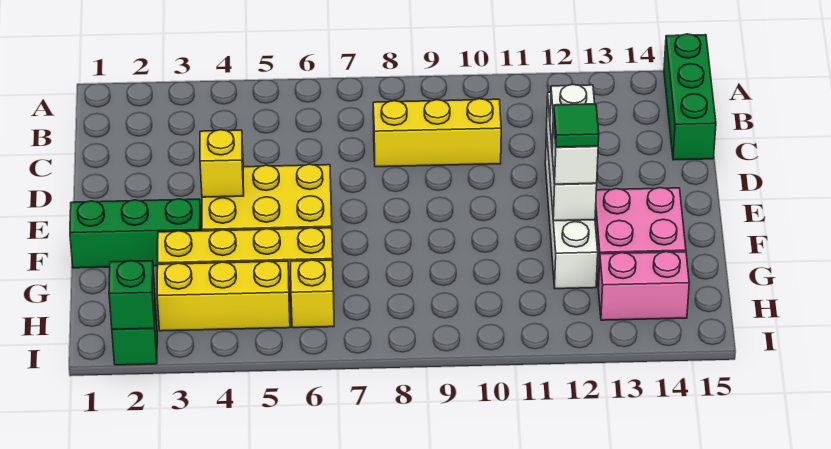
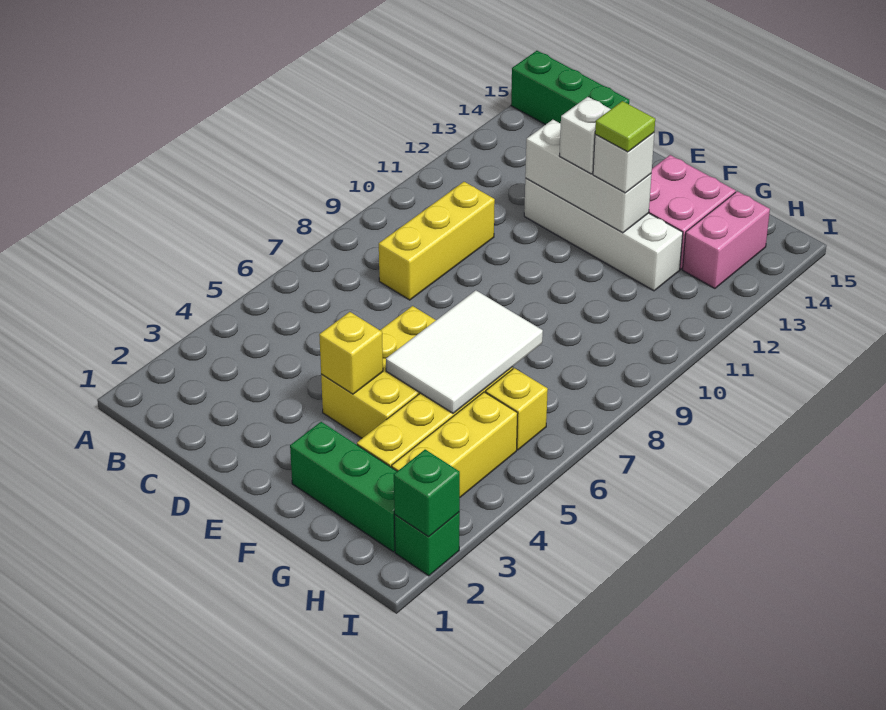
green 1x3 brick [70,199,202,268] -> green 1x3 brick turned to [290,422,397,552]
none -> white 2x3 tile [386,290,543,413]
green 1x1 tile [553,104,599,147] -> lime 1x1 tile [595,101,655,152]

